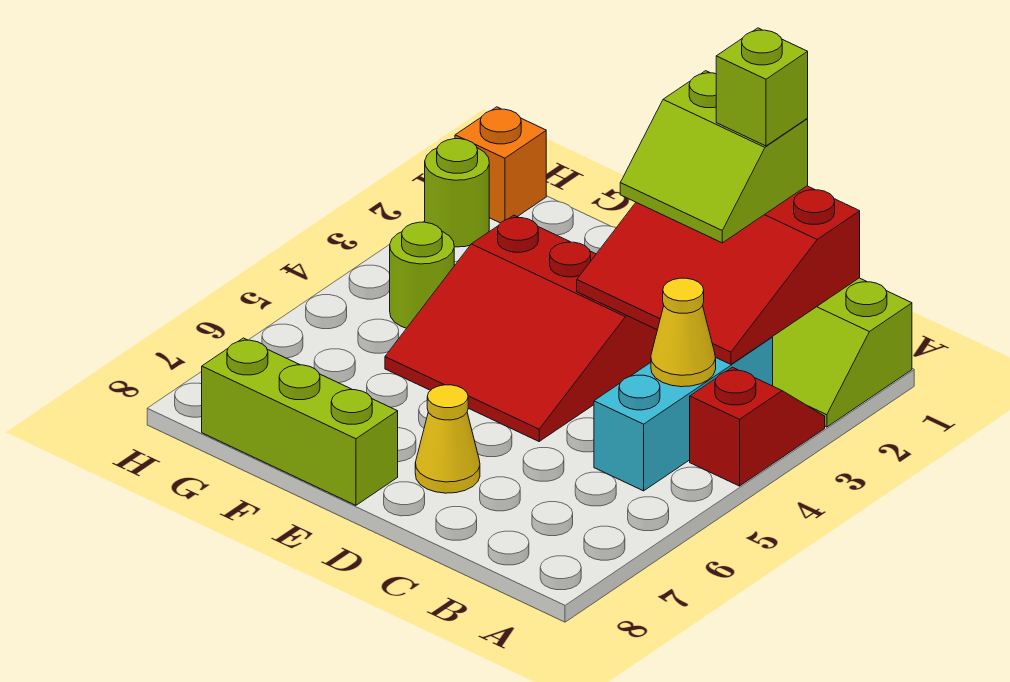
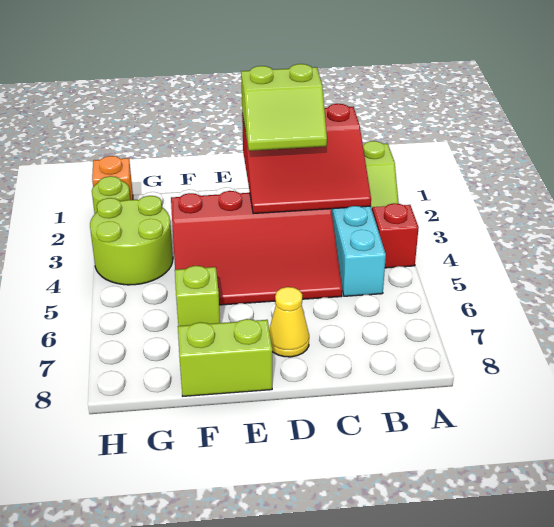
yellow 1x1 cone [651,278,716,387] -> none
lime 1x1 brick [716,28,808,146] -> lime 1x1 brick moved to [175,266,220,326]
red 3x3 slope [385,215,657,441] -> red 3x4 slope [171,191,342,305]
lime 1x3 brick [202,338,398,505] -> lime 1x2 brick [178,319,272,396]
lime 1x1 round brick [390,222,454,328] -> lime 2x2 round brick [90,196,173,285]

